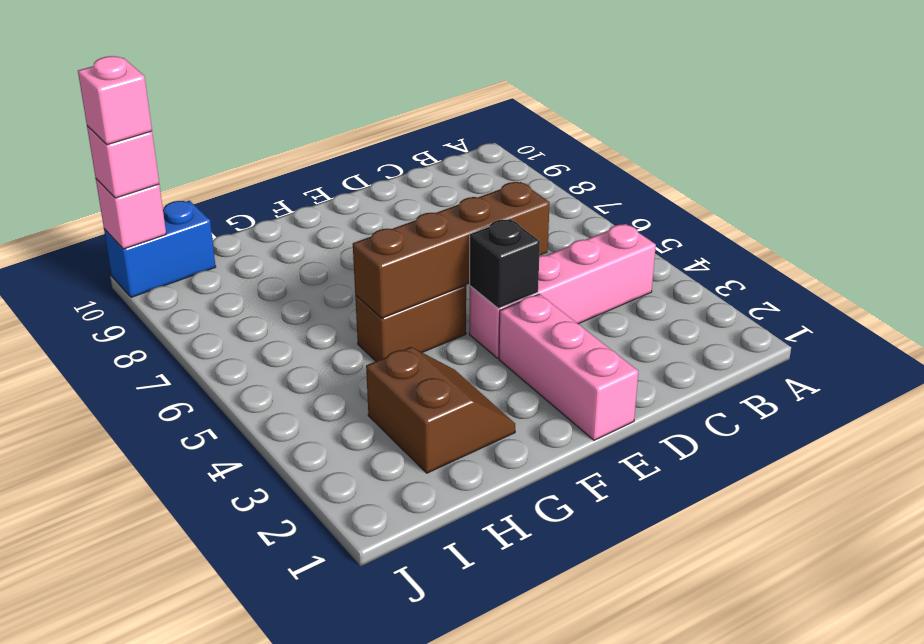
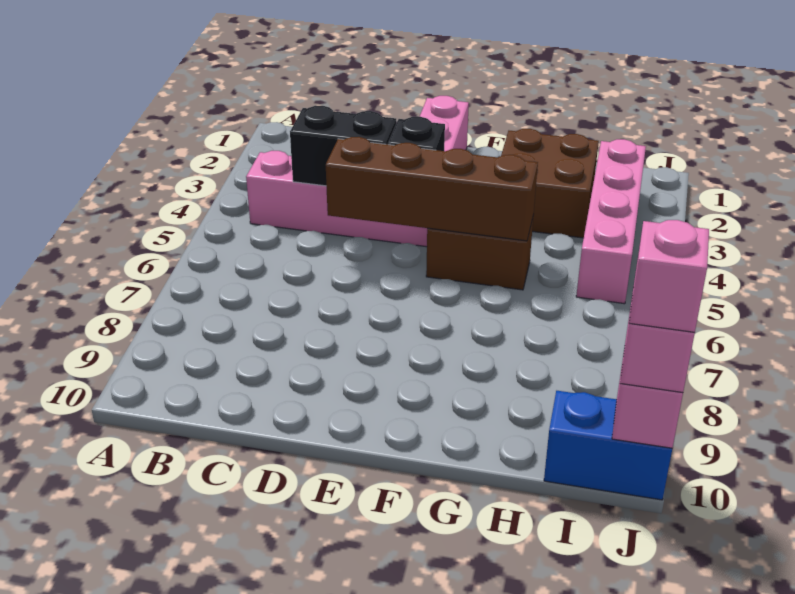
none -> black 1x2 brick [290,106,396,186]
brown 2x2 slope [366,347,515,473] -> brown 2x2 brick [501,129,599,238]
none -> pink 1x4 brick [576,139,646,304]

